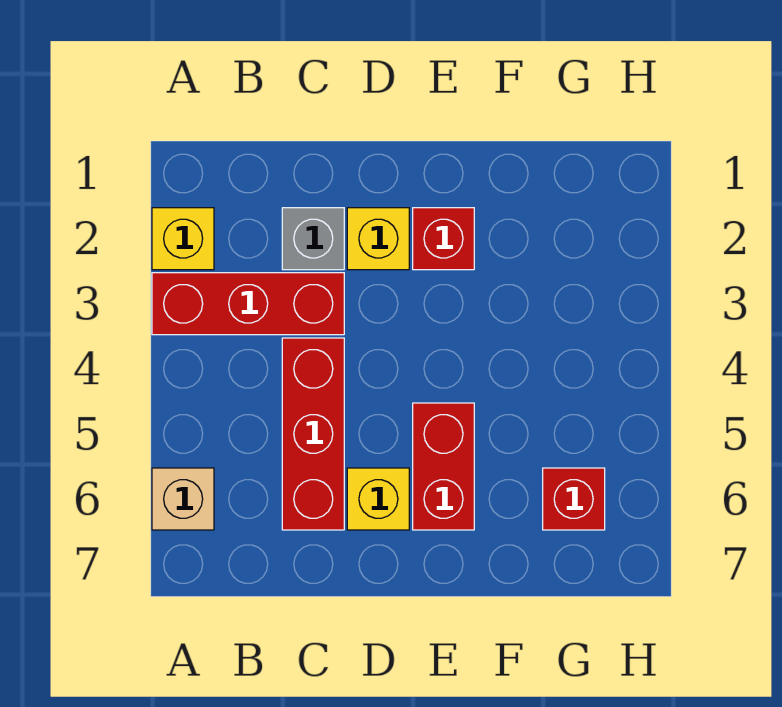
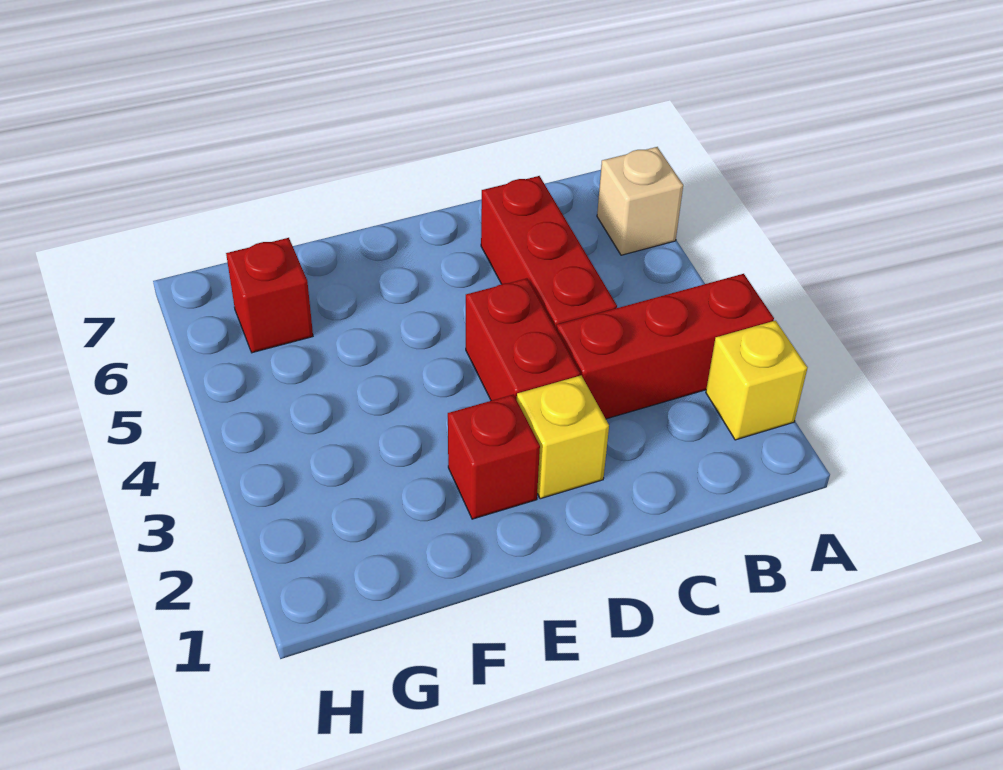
grey 1x1 brick [282,208,344,270] -> none
yellow 1x1 brick [347,468,409,530] -> none
red 1x2 brick [413,403,474,530] -> red 1x2 brick moved to [466,278,580,401]

